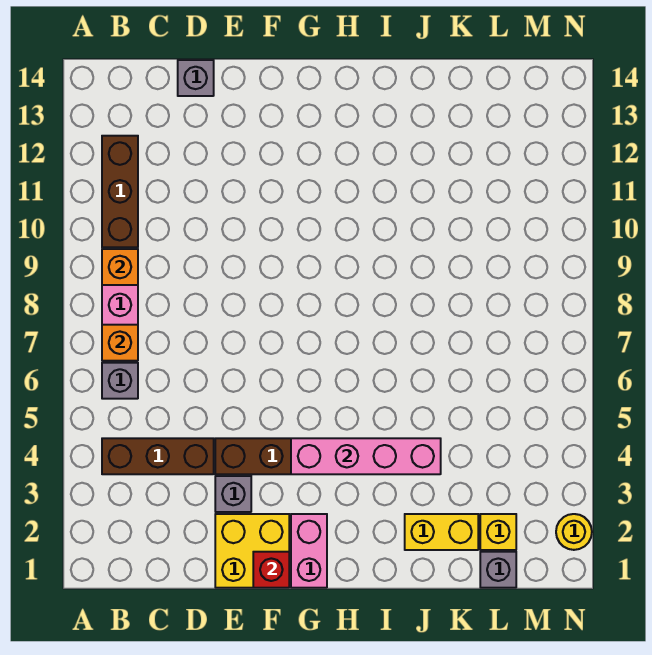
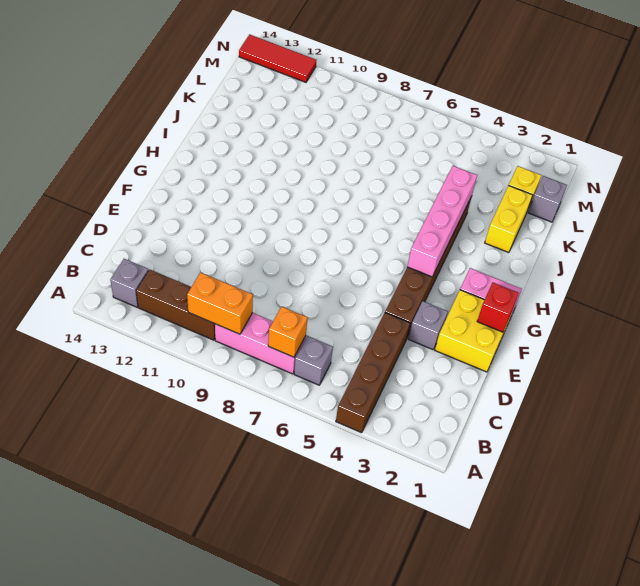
brown 1x3 brick [102,438,214,474] -> brown 1x4 brick [336,313,410,433]
orange 1x1 brick [102,249,138,285] -> orange 1x2 brick [187,272,253,334]
grey 1x1 brick [178,60,214,96] -> grey 1x1 brick moved to [110,259,148,307]
yellow 1x1 round brick [556,514,592,550] -> none
none -> red 1x3 tile [239,34,317,82]

